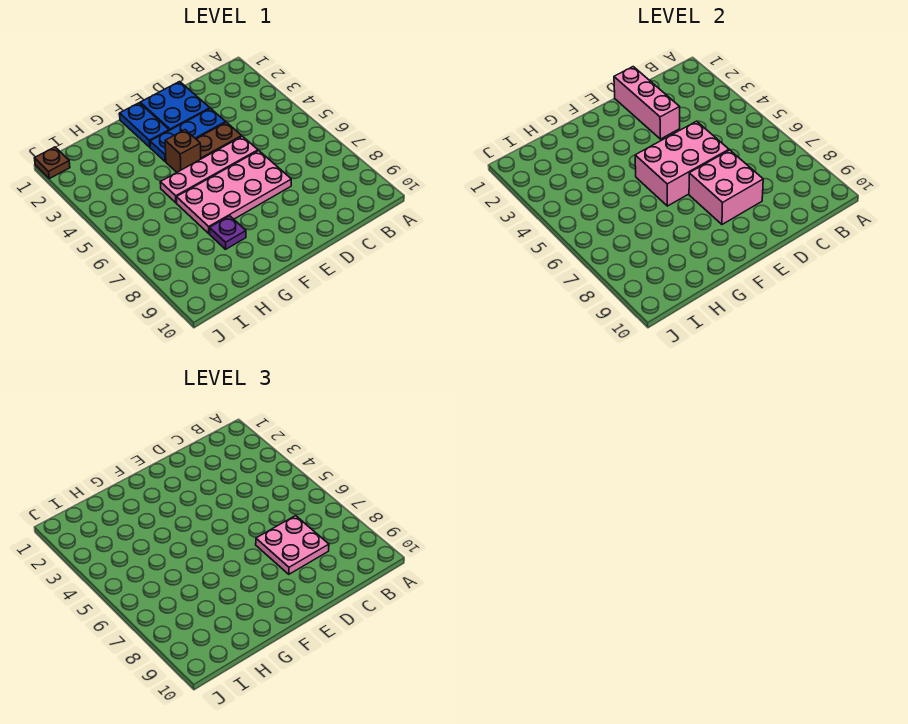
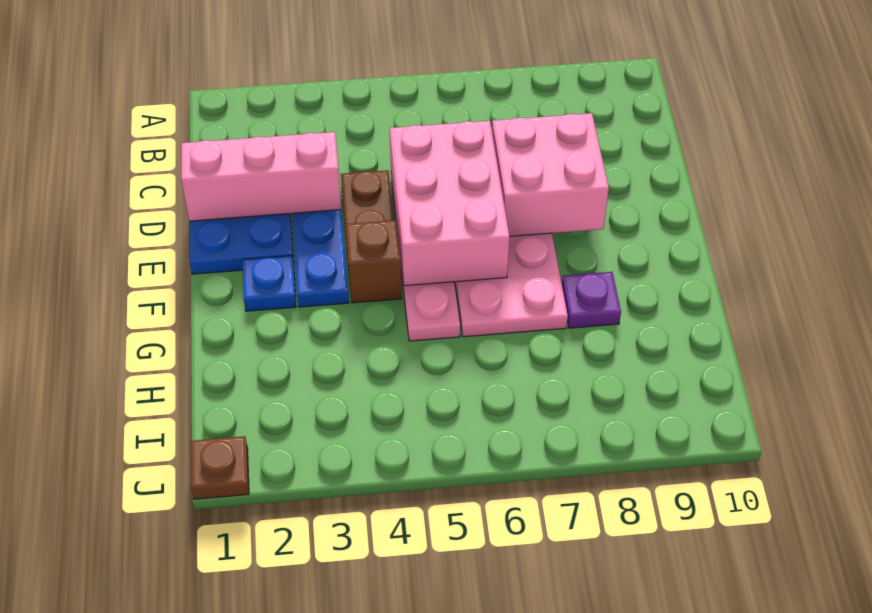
pink 2x2 plate [256,516,329,574] -> none
blue 1x2 plate [120,103,169,147] -> blue 1x1 plate [242,256,296,311]

